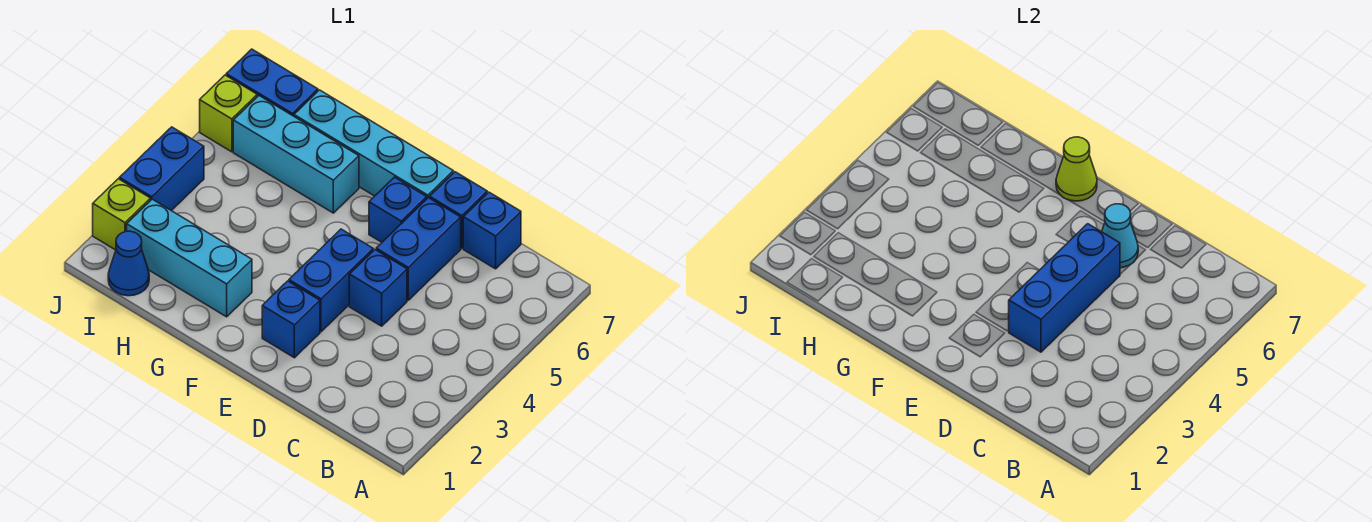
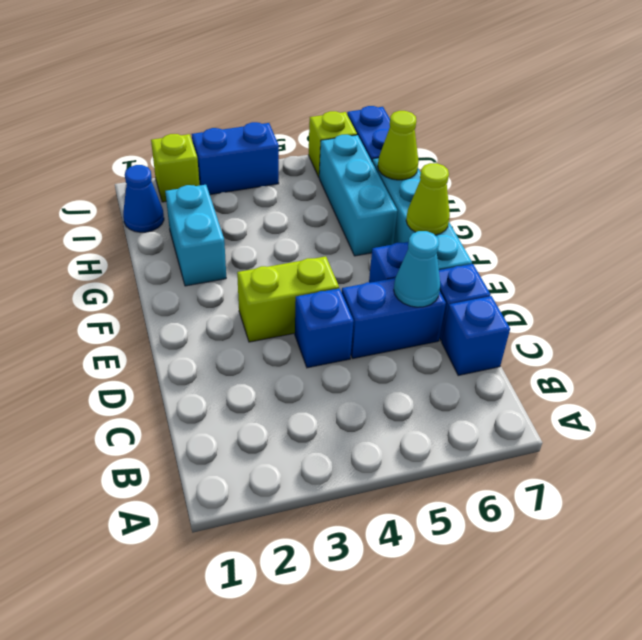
blue 1x3 brick [1009,224,1120,352] -> none
blue 1x1 brick [262,281,320,358] -> none
blue 1x2 brick [289,229,373,332] -> lime 1x2 brick [237,256,339,342]
cyan 1x3 brick [127,199,252,317] -> cyan 1x2 brick [165,185,226,286]
none -> lime 1x1 cone [378,111,419,180]

